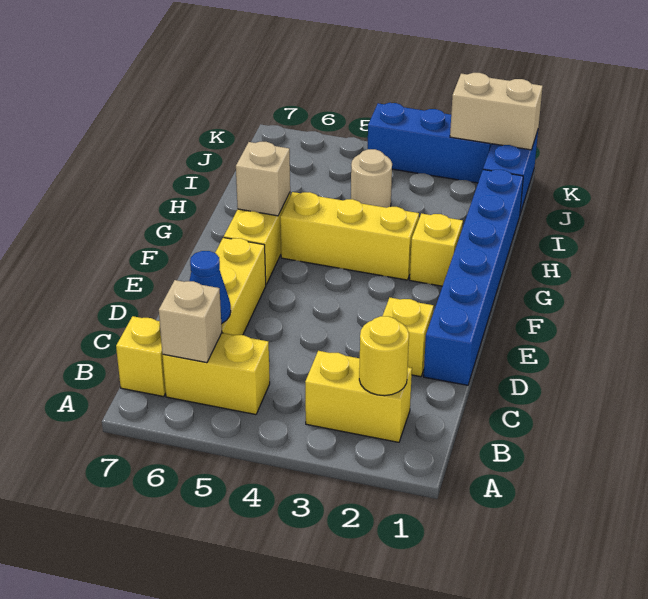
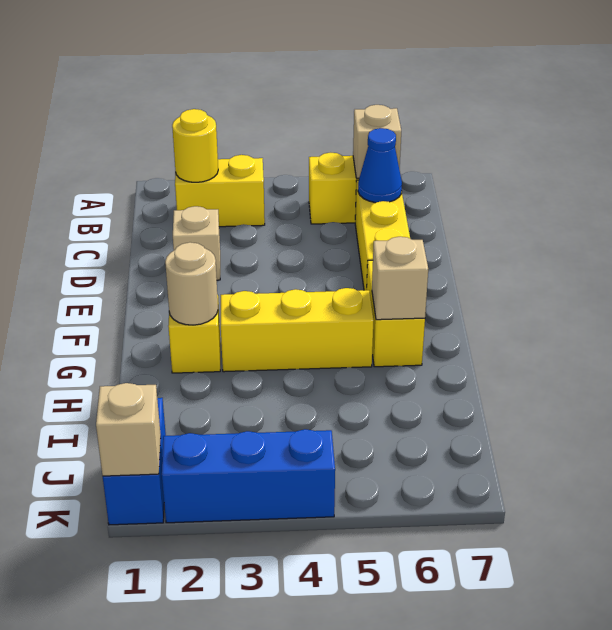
yellow 1x1 brick [116,316,166,397] -> none
blue 1x6 brick [424,170,523,385] -> none
yellow 1x1 brick [383,298,434,377] -> tan 1x1 brick [173,206,220,280]
tan 1x1 round brick [351,149,392,208] -> tan 1x1 round brick moved to [165,242,218,325]
tan 1x2 brick [450,73,543,150] -> tan 1x1 brick [96,383,161,476]

